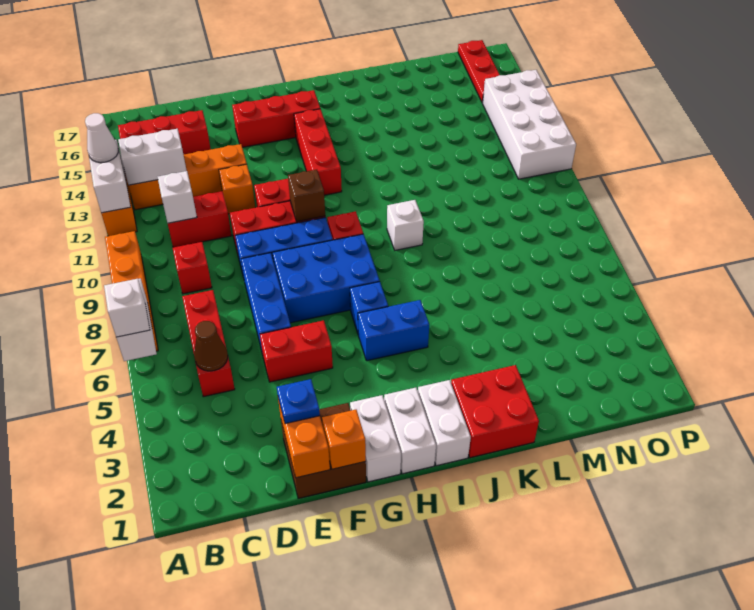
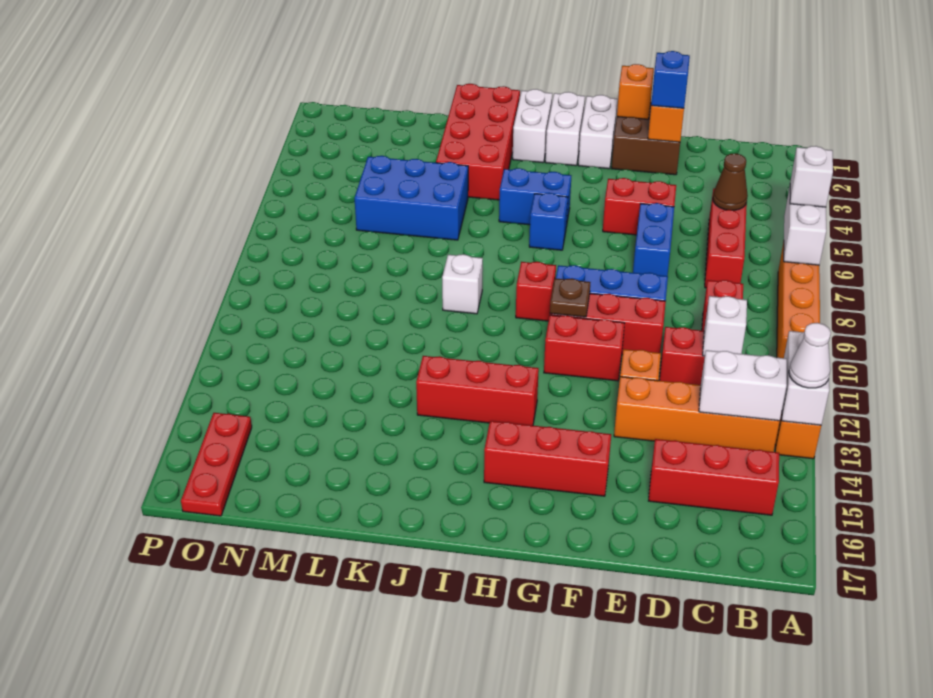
blue 1x1 plate [277,379,320,424] -> blue 1x1 brick [651,51,690,108]
blue 1x3 brick [241,253,291,350] -> blue 1x2 brick [633,203,674,276]
blue 2x3 brick [273,234,380,323] -> blue 2x3 brick moved to [355,156,468,240]
brown 1x1 brick [288,170,325,222] -> brown 1x1 plate [550,278,590,317]
red 1x3 brick [294,109,342,195] -> red 1x3 brick turned to [416,356,539,425]
red 2x2 brick [451,365,539,458] -> red 2x4 brick [436,84,520,200]
white 2x4 brick [483,70,576,179] -> none

